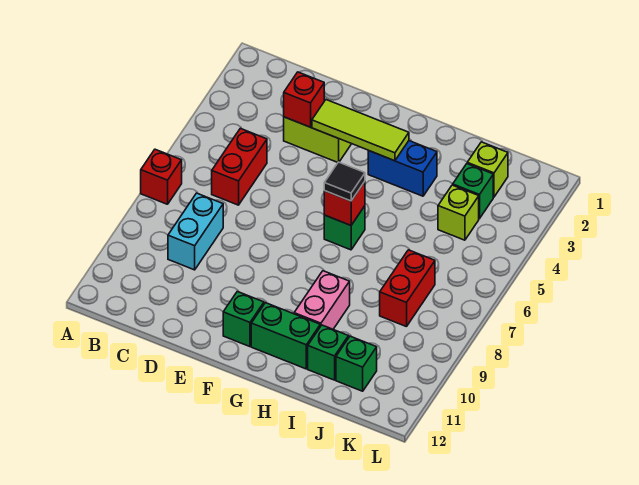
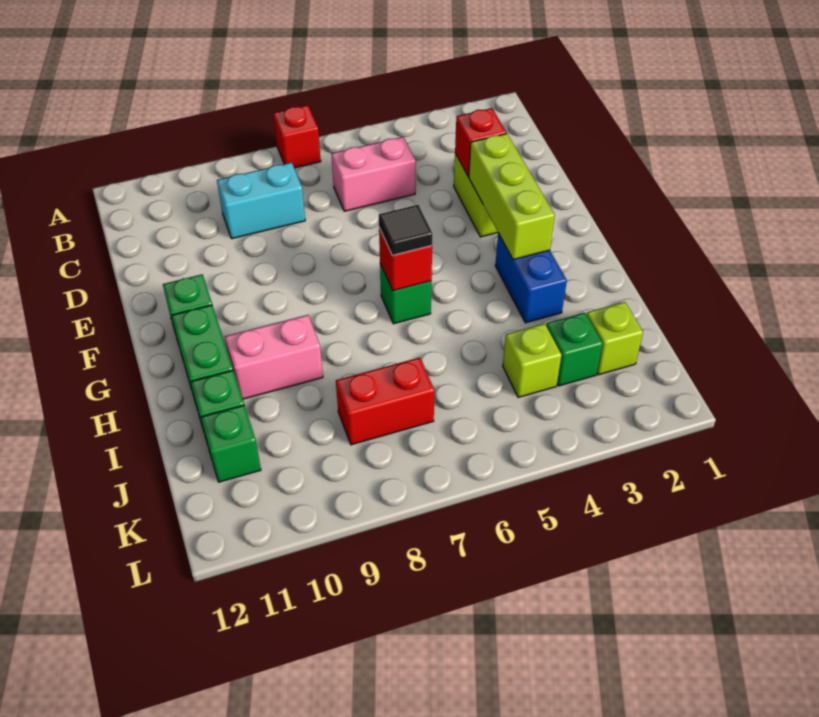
red 1x2 brick [212,128,267,205] -> pink 1x2 brick [331,137,416,211]
lime 1x3 tile [312,100,409,161] -> lime 1x3 brick [469,133,555,260]

